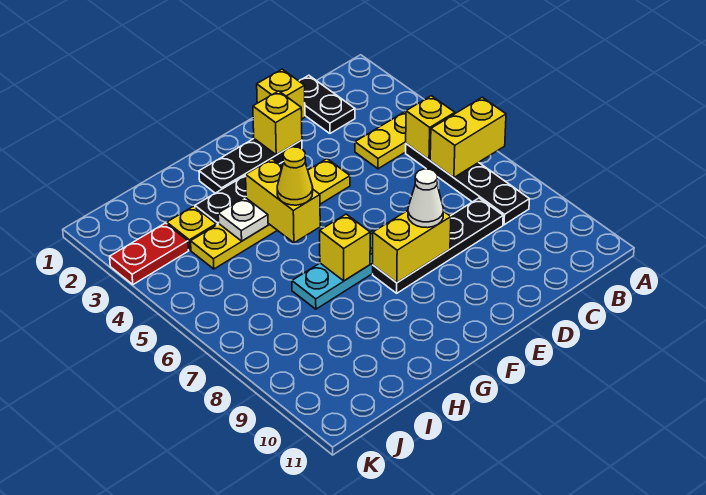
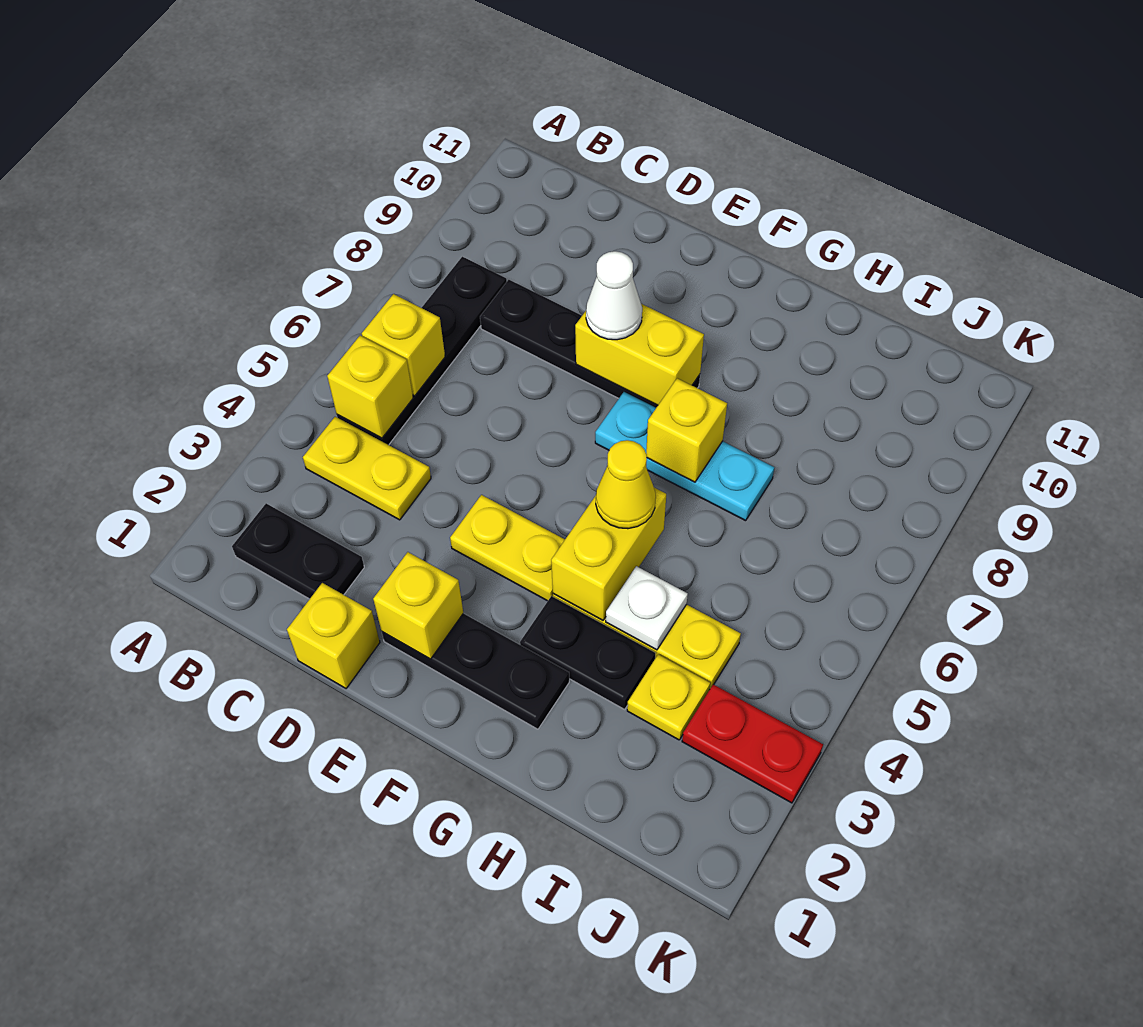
yellow 1x2 brick [430,97,506,178] -> yellow 1x1 brick [362,294,445,396]
black 1x2 plate [299,75,355,133] -> black 1x2 plate turned to [232,503,364,599]

